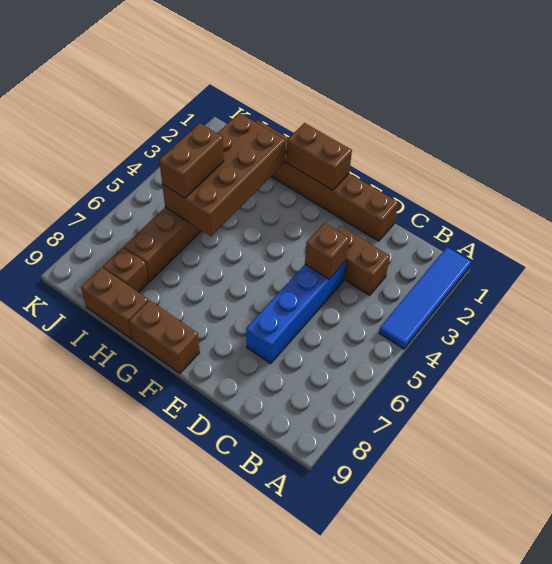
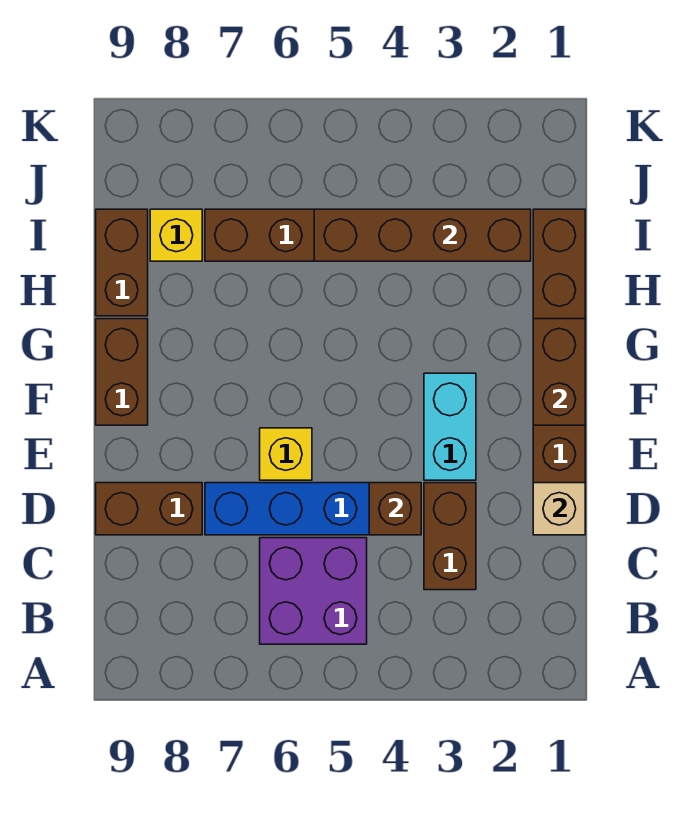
blue 1x4 tile [379,247,471,349] -> none
none -> purple 2x2 brick [260,538,367,644]
none -> tan 1x1 brick [533,483,585,535]
none -> cyan 1x2 brick [424,373,476,480]
none -> yellow 1x1 brick [260,428,312,480]
brown 2x4 brick [162,113,285,236] -> brown 1x4 brick [314,209,531,261]
brown 1x2 brick [159,123,224,198] -> brown 1x2 brick moved to [96,483,202,535]
brown 1x1 brick [103,247,149,292] -> yellow 1x1 brick [150,209,202,261]

